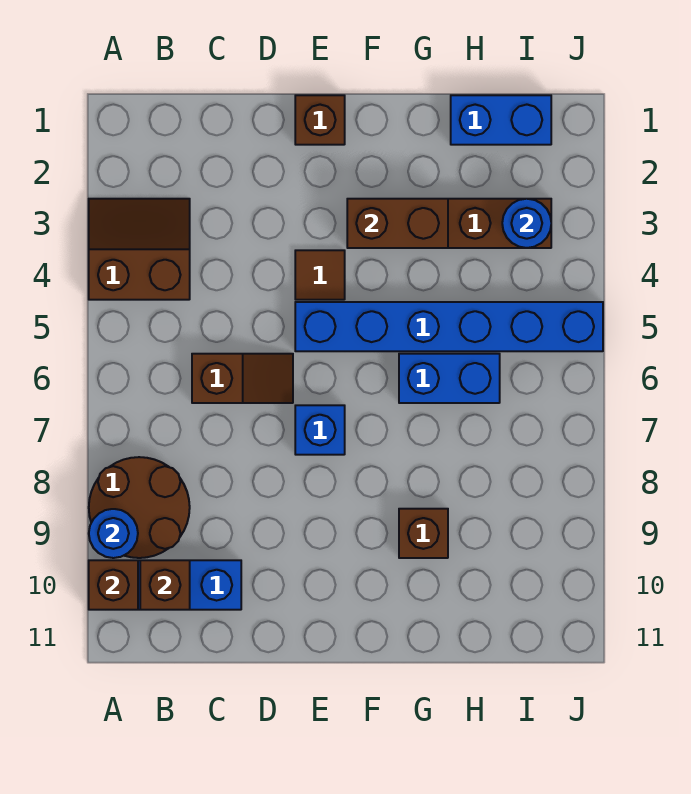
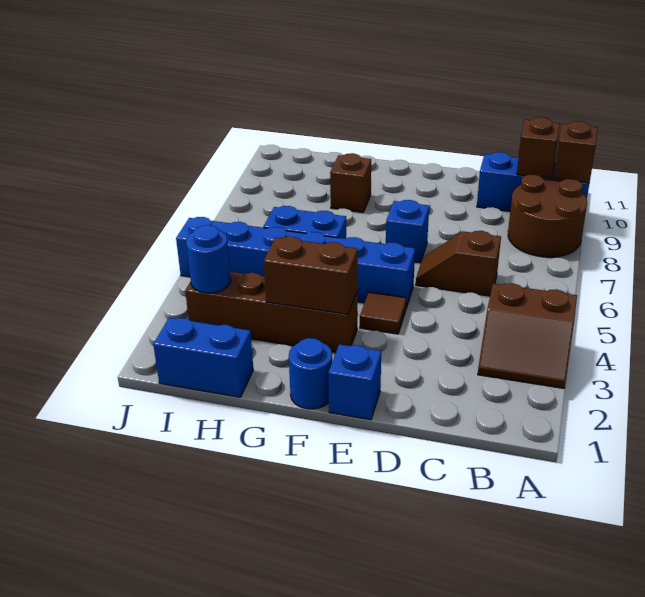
blue 1x1 round brick [89,509,138,558] -> blue 1x1 round brick moved to [289,338,332,409]
brown 1x1 brick [295,95,345,145] -> blue 1x1 brick [328,344,381,420]

